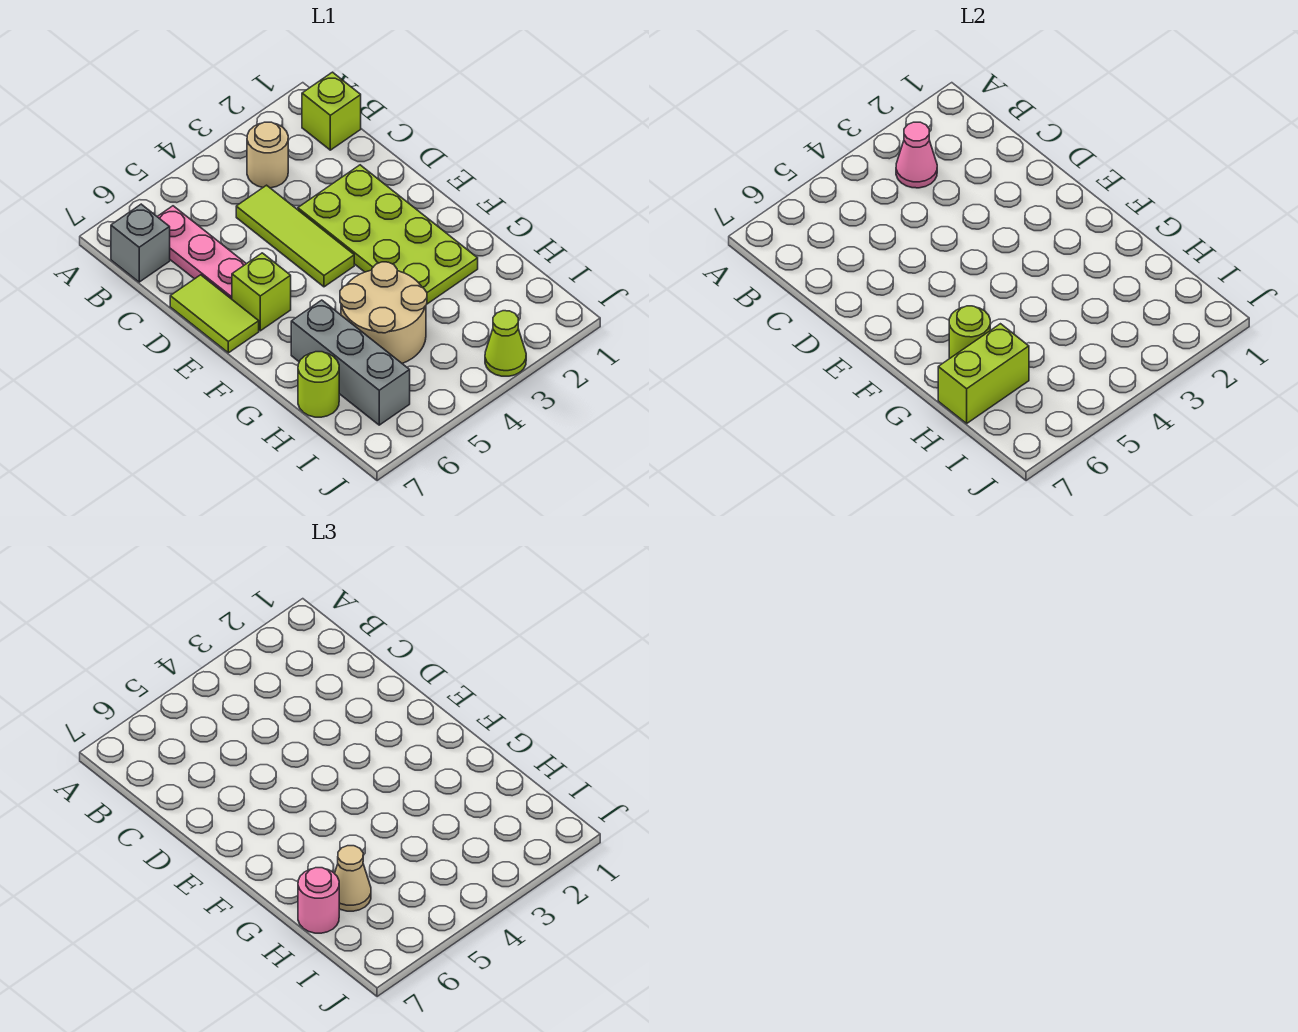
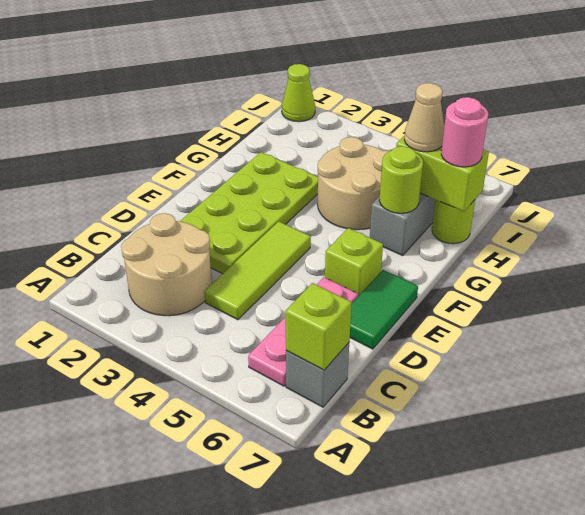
lime 1x1 brick [302,72,361,150] -> lime 1x1 brick moved to [286,283,352,370]
tan 1x1 round brick [247,122,288,188] -> tan 2x2 round brick [121,213,212,316]
pink 1x1 cone [896,122,937,188] -> none
lime 1x2 tile [170,275,259,353] -> green 1x2 tile [350,270,418,349]
lime 1x1 cone [485,311,526,376] -> lime 1x1 cone moved to [282,64,315,122]

